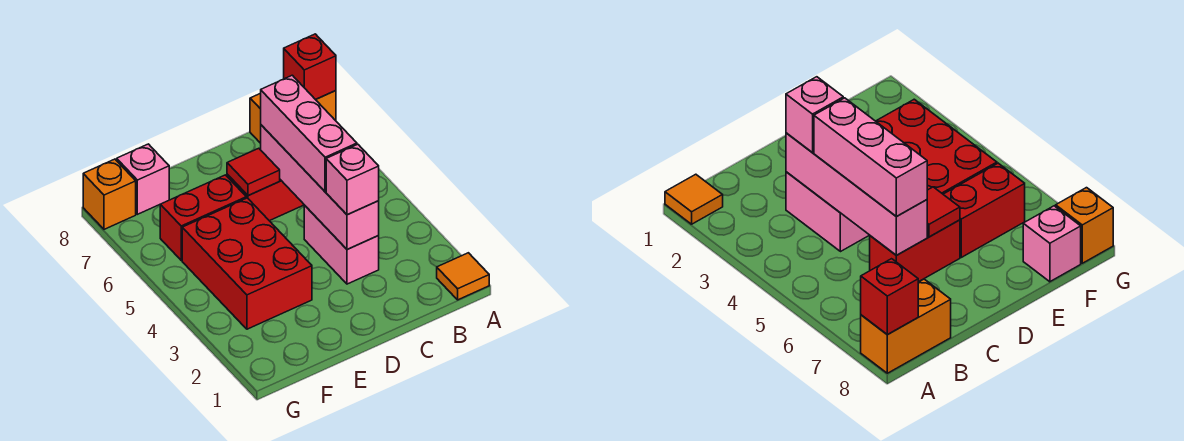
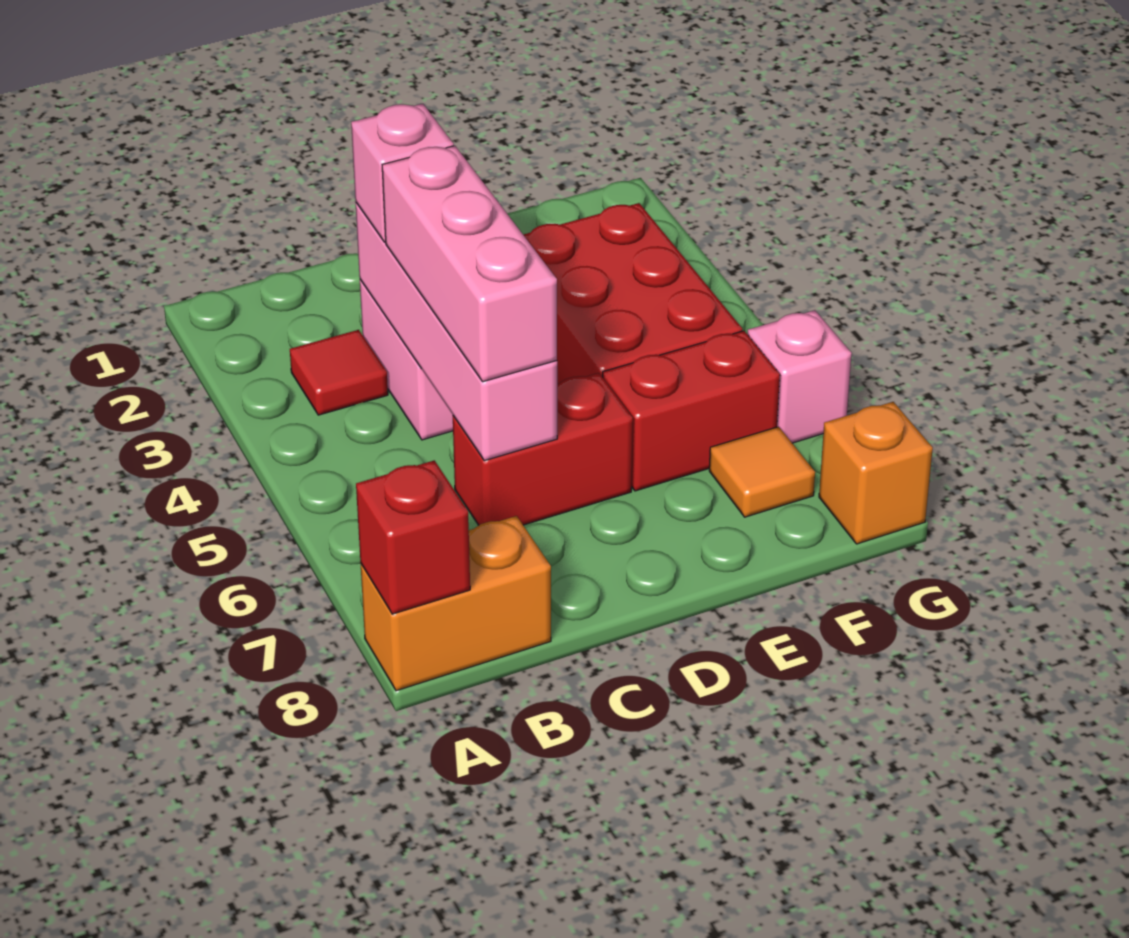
orange 1x1 tile [437,253,489,300] -> orange 1x1 tile moved to [709,427,815,517]
red 1x1 tile [227,148,280,196] -> red 1x1 tile moved to [290,330,388,415]
pink 1x1 brick [117,144,169,214] -> pink 1x1 brick moved to [747,310,852,443]

